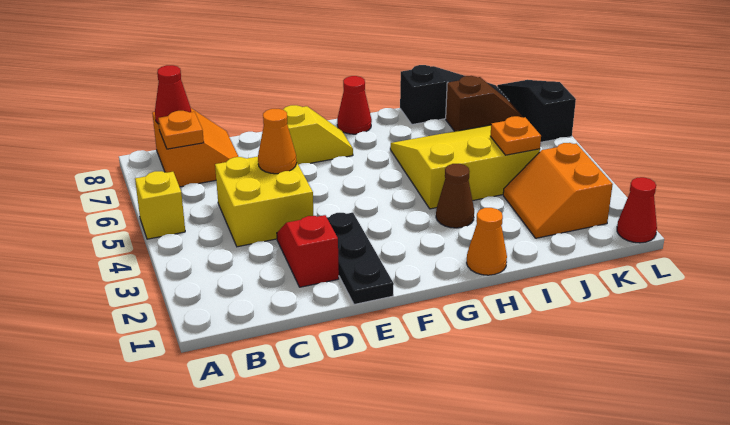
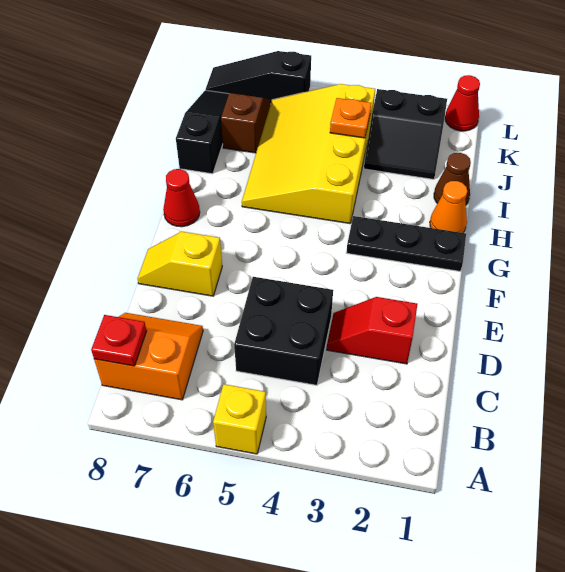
orange 1x1 plate [158,111,204,149] -> none
red 1x1 cone [155,65,191,124] -> red 1x1 plate [91,315,147,366]
yellow 2x2 brick [215,157,314,247] -> black 2x2 brick [234,277,333,385]
orange 1x1 cone [258,109,297,174] -> none
black 1x3 plate [327,213,394,305] -> black 1x3 plate moved to [346,216,466,271]
yellow 1x2 slope [283,105,353,165] -> yellow 1x2 slope turned to [138,231,222,296]
brown 1x1 cone [436,164,474,228] -> brown 1x1 cone moved to [434,153,471,205]
yellow 3x3 slope [390,125,540,209] -> yellow 3x4 slope [242,84,375,224]
orange 2x2 slope [503,143,613,238] -> black 2x2 slope [364,89,447,179]

